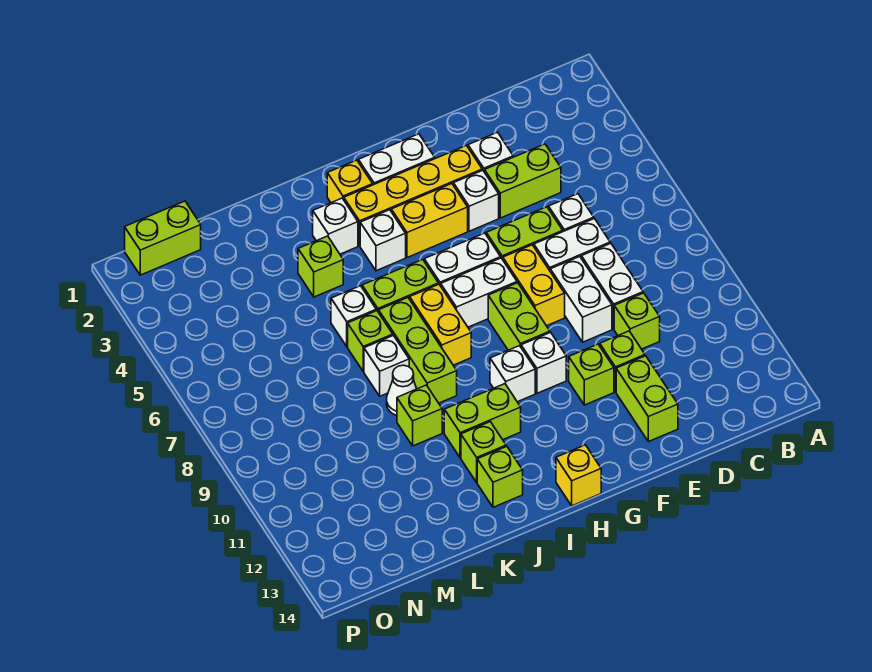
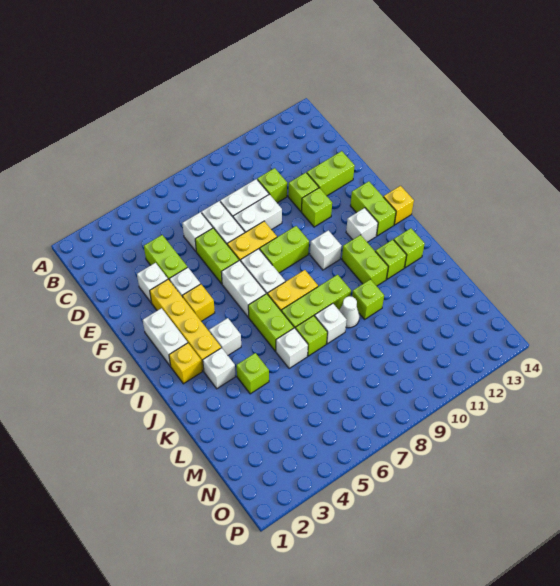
yellow 1x2 brick [391,184,468,258] -> yellow 1x1 brick [183,284,215,321]
white 1x1 brick [521,332,566,393] -> white 1x1 brick moved to [346,208,378,242]
lime 1x2 brick [125,201,201,275] -> lime 1x2 brick moved to [350,181,396,236]

